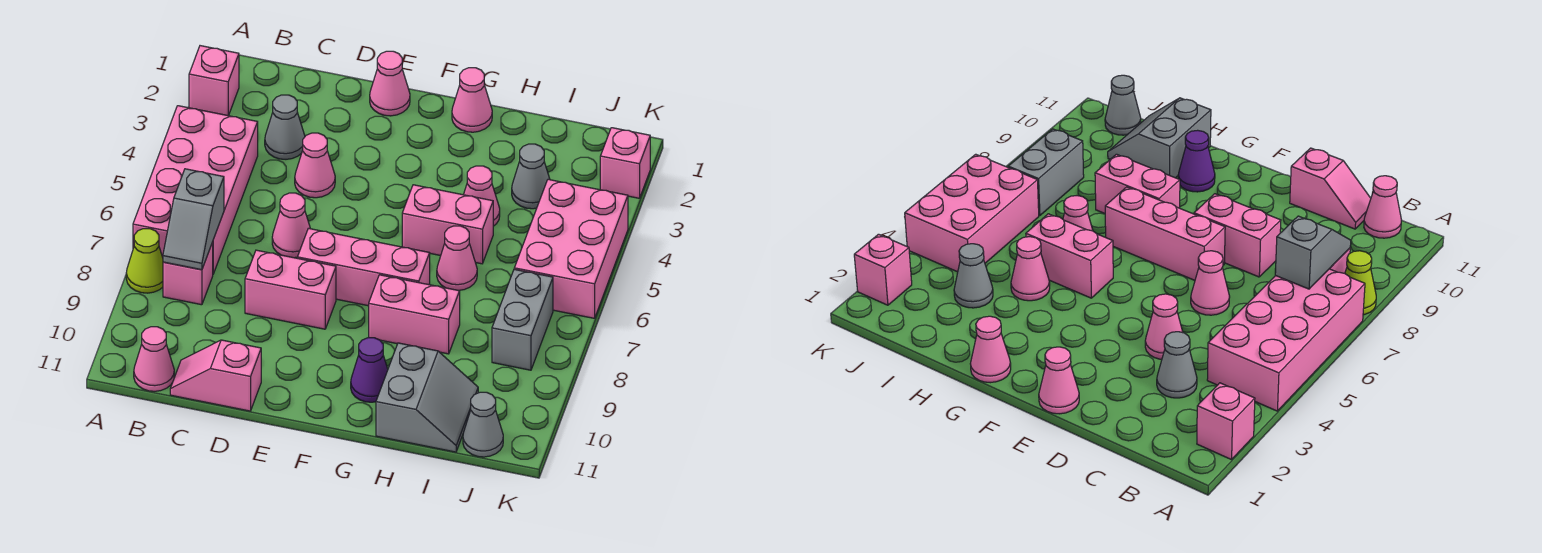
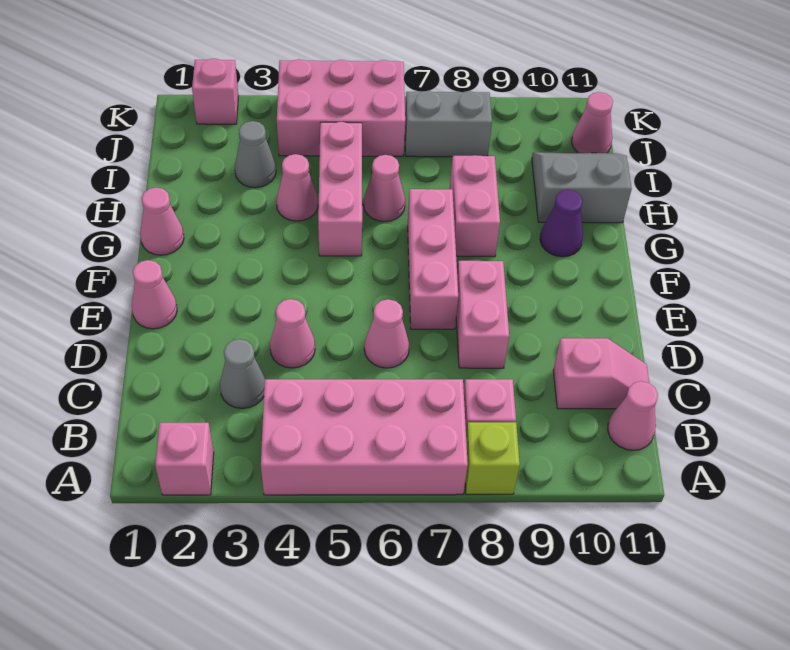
lime 1x1 cone [126,229,163,293] -> lime 1x1 brick [465,422,520,494]
grey 1x2 slope [163,169,224,270] -> none
pink 1x2 slope [170,340,261,411] -> pink 1x2 slope turned to [553,338,649,409]
pink 1x2 brick [402,185,493,264] -> pink 1x3 brick [318,122,362,256]
grey 1x1 cone [463,392,503,457] -> pink 1x1 cone [572,92,613,153]

